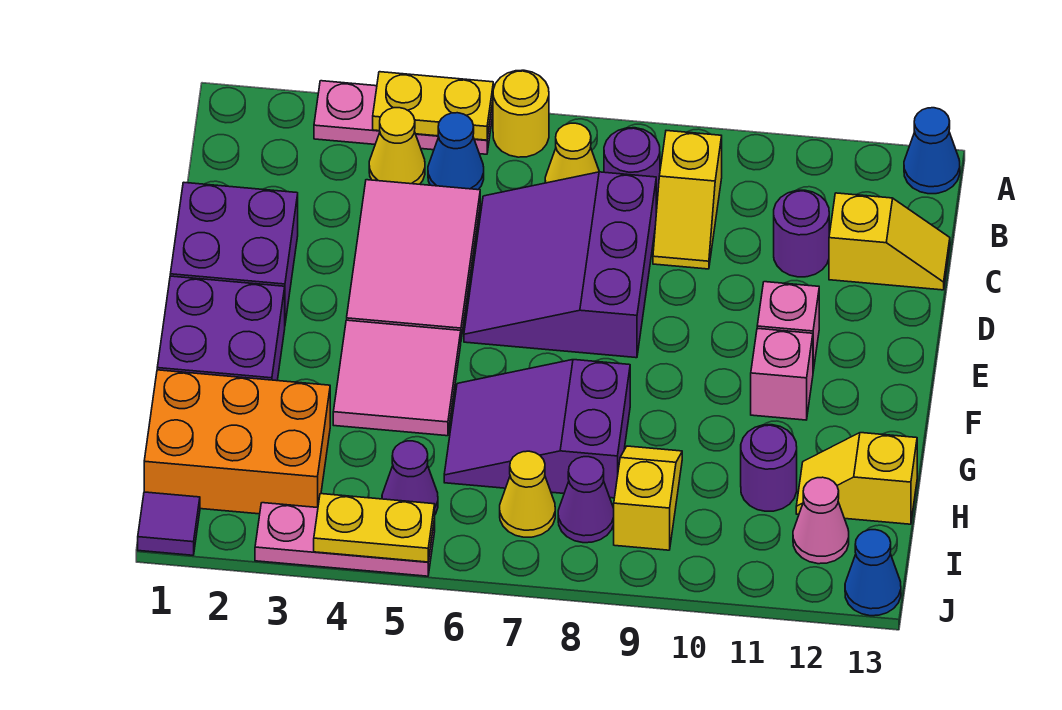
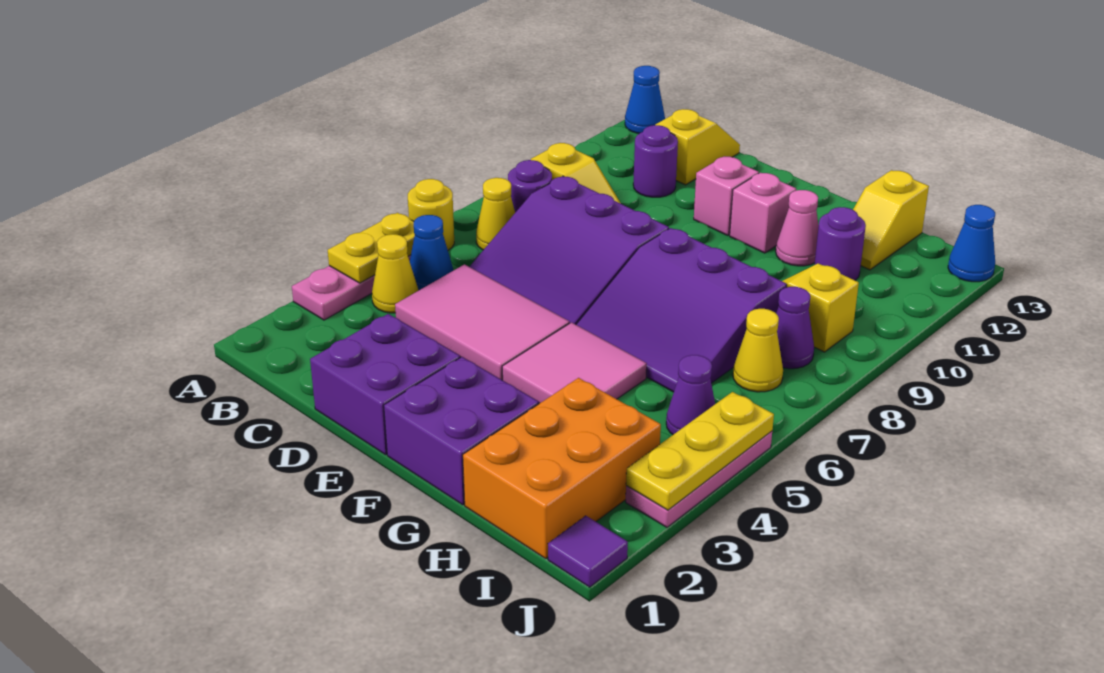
purple 2x3 slope [444,360,630,498] -> purple 3x3 slope [576,228,787,392]
pink 1x1 cone [793,477,849,564] -> pink 1x1 cone moved to [776,190,819,266]
yellow 1x2 plate [314,494,435,562] -> yellow 1x3 plate [626,392,774,510]

